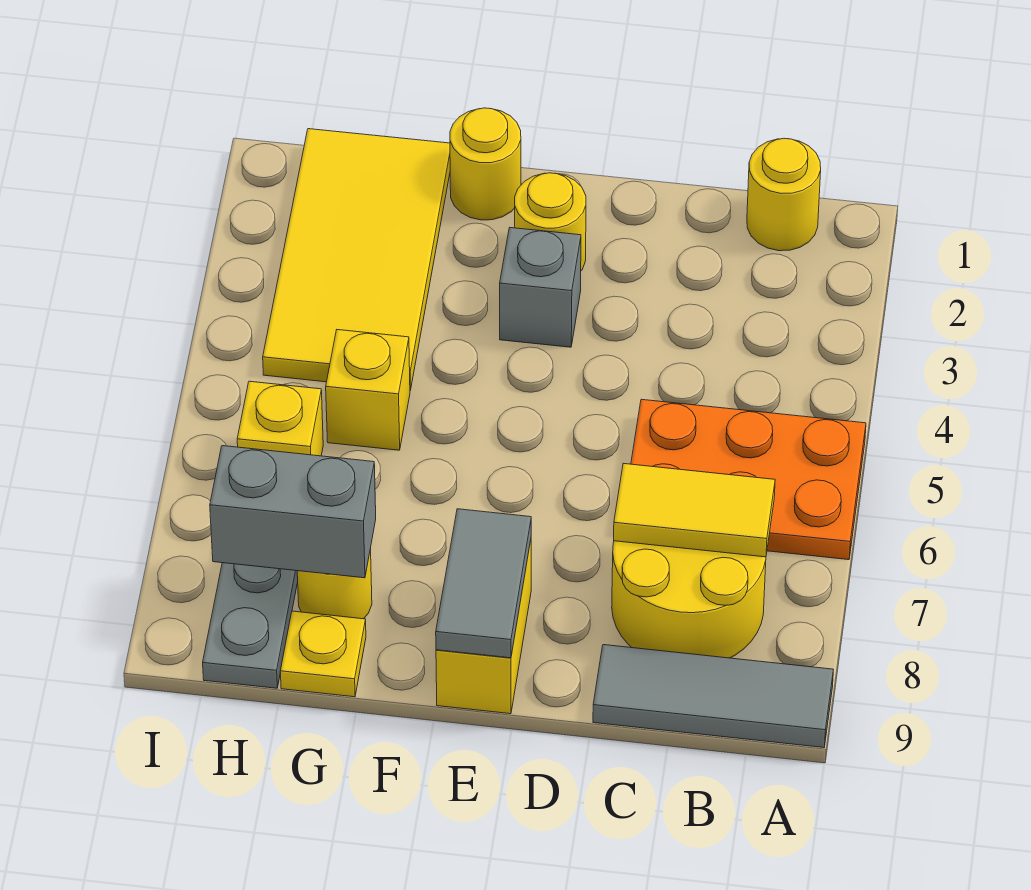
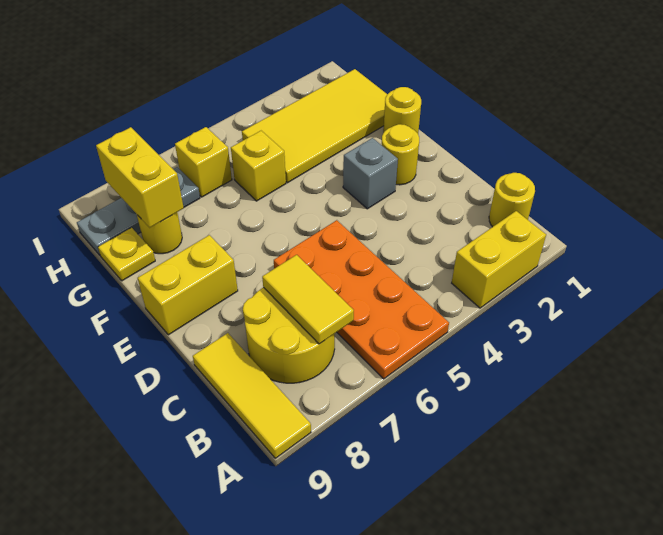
none -> yellow 1x2 brick [452,211,546,308]
orange 2x3 plate [631,399,866,560] -> orange 2x4 plate [274,220,449,379]
grey 1x3 tile [593,645,833,748] -> yellow 1x3 tile [193,333,311,458]
grey 1x2 tile [436,509,531,658] -> none
grey 1x2 brick [210,446,376,578] -> yellow 1x2 brick [96,127,184,228]

